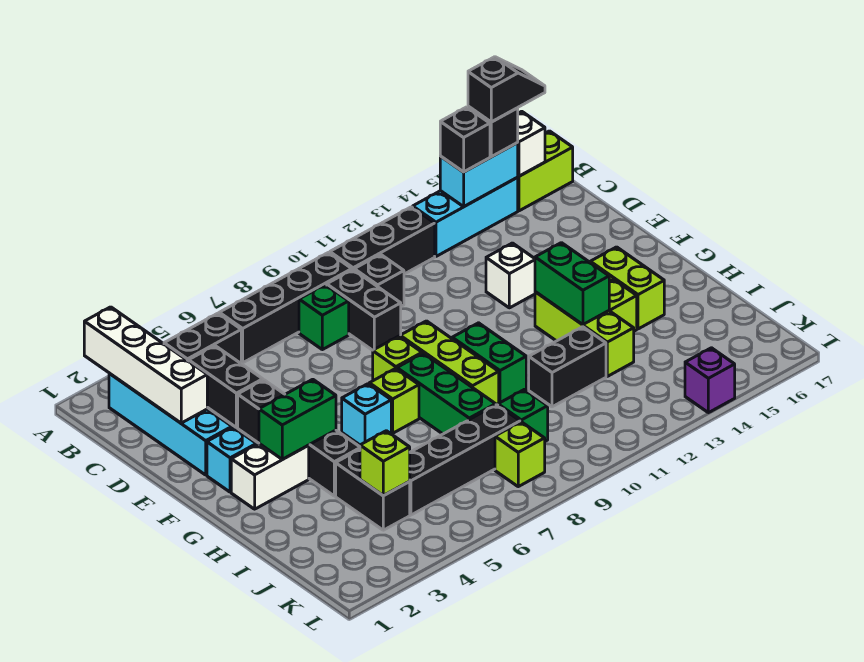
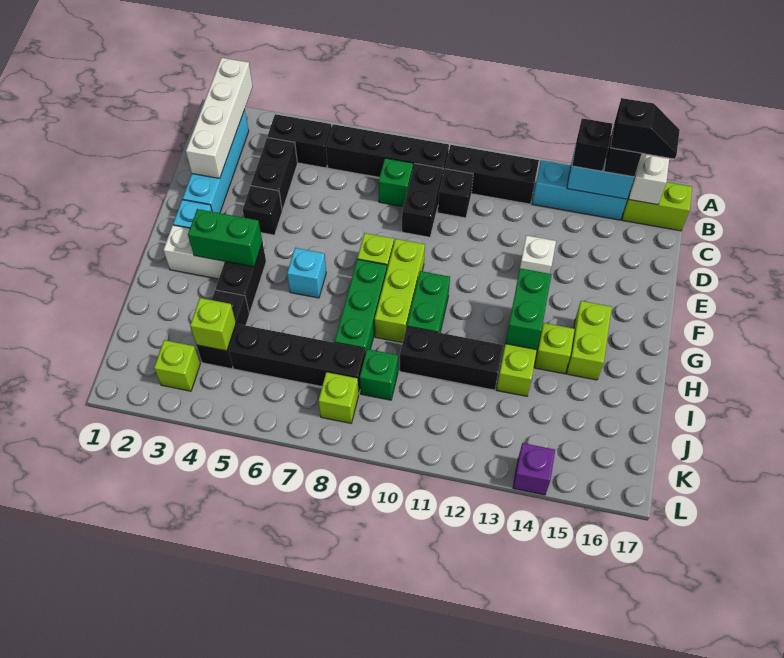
lime 1x1 brick [369,368,419,433] -> lime 1x1 brick moved to [154,340,200,391]
black 1x2 brick [529,327,606,407] -> black 1x3 brick [400,327,503,390]

